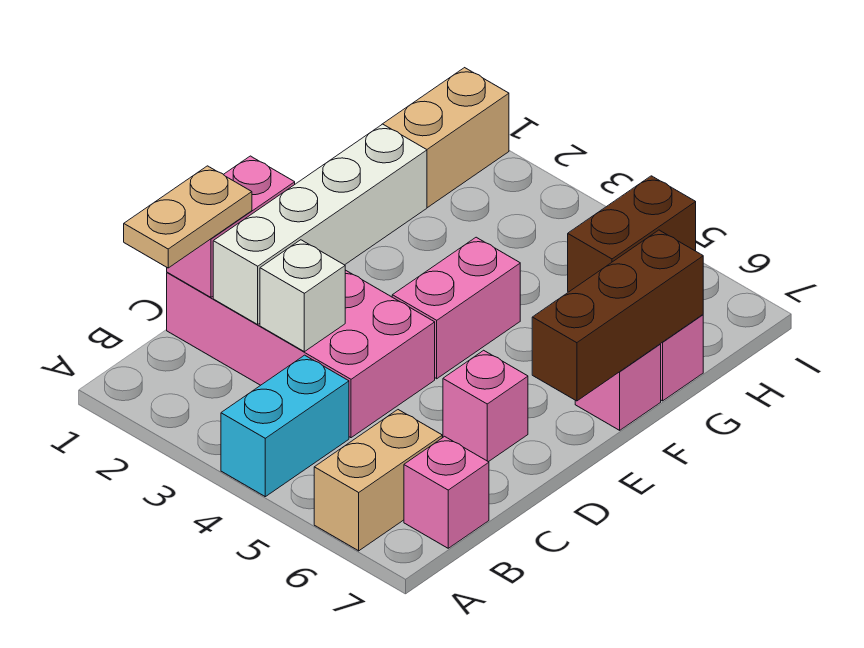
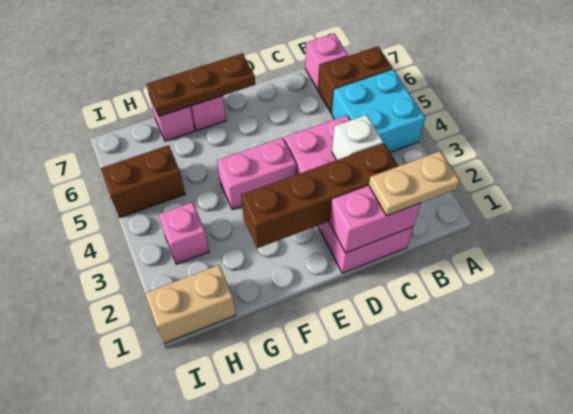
cyan 1x2 brick [221,355,349,497] -> cyan 2x2 brick [332,69,425,152]
tan 1x2 brick [314,410,442,551] -> brown 1x2 brick [318,46,393,113]
white 1x4 brick [213,124,427,324] -> brown 1x4 brick [241,143,398,248]
pink 1x1 brick [443,350,528,462] -> pink 1x1 brick moved to [159,202,209,264]
brown 1x3 brick [532,230,703,401] -> brown 1x3 plate [147,53,255,116]

